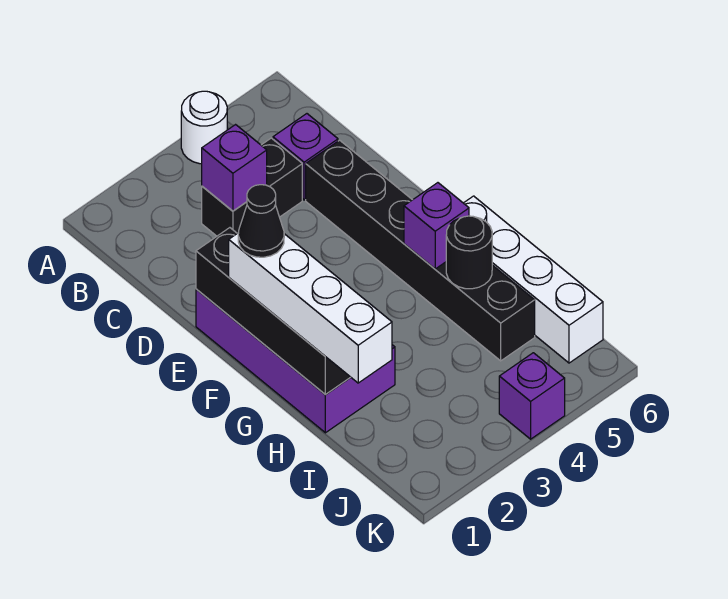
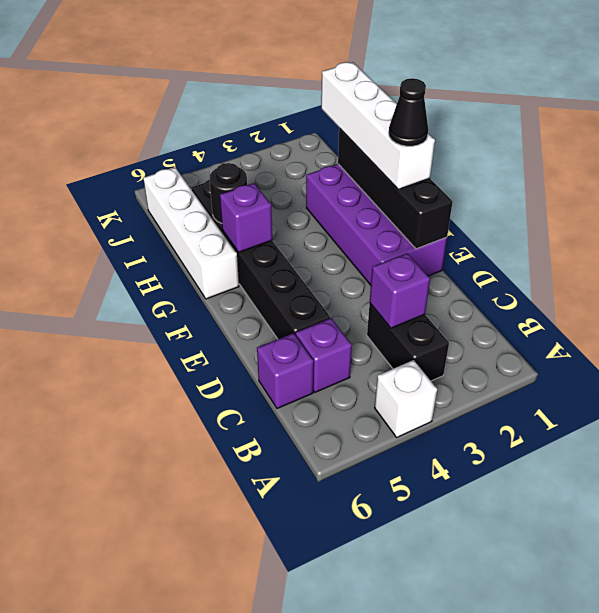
white 1x1 round brick [181,91,227,164] -> white 1x1 brick [375,360,437,437]
black 1x2 brick [202,138,302,236] -> black 1x2 brick turned to [367,303,449,381]
purple 1x1 brick [499,353,565,439] -> purple 1x1 brick moved to [257,333,314,409]

